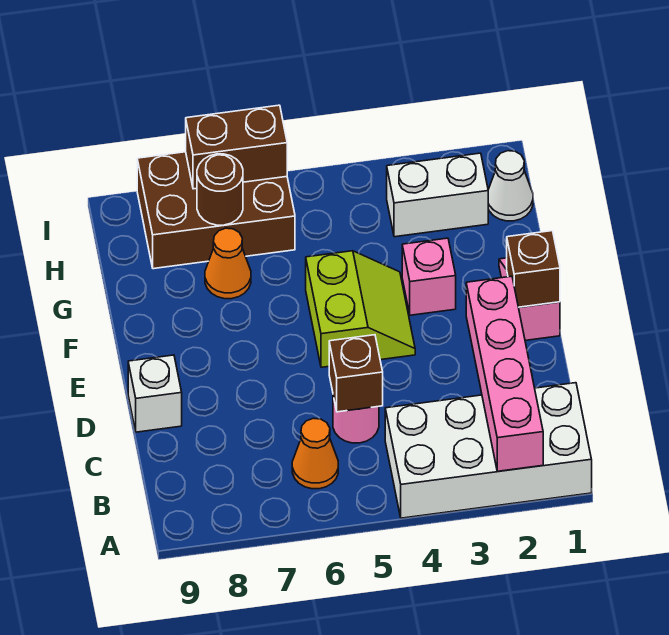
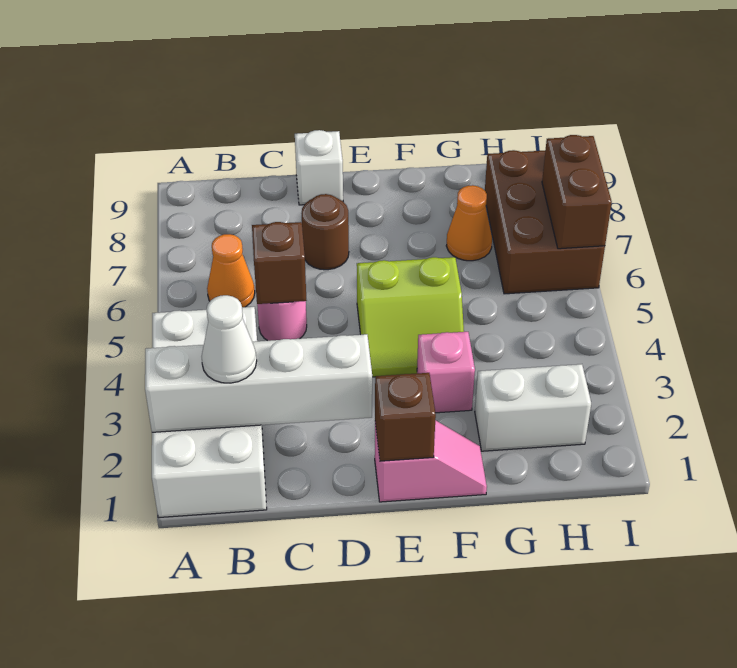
pink 1x4 brick [466,276,543,471] -> white 1x4 brick [145,334,372,432]
white 1x1 cone [488,151,533,221] -> white 1x1 cone moved to [202,295,257,383]
white 1x2 brick [387,153,488,237] -> white 1x2 brick turned to [475,364,591,451]
brown 1x1 round brick [197,154,243,225] -> brown 1x1 round brick moved to [301,194,349,270]

